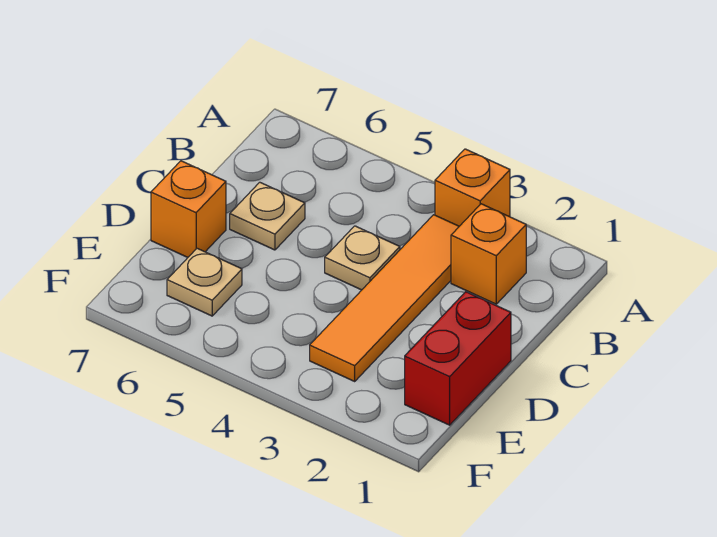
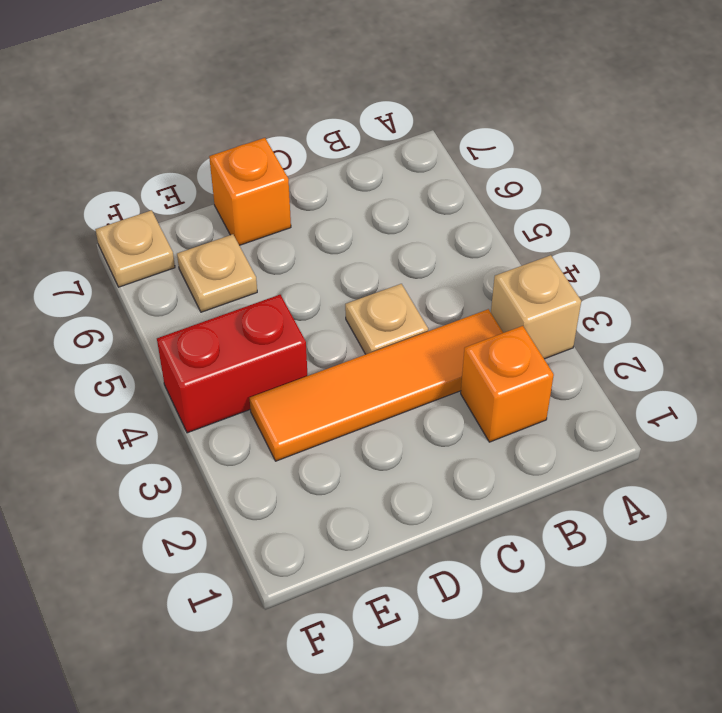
orange 1x1 brick [435,149,510,226] -> tan 1x1 brick [491,255,581,359]
tan 1x1 plate [230,182,305,250] -> tan 1x1 plate moved to [95,210,175,287]
red 1x2 brick [405,292,511,425] -> red 1x2 brick moved to [157,295,307,433]

